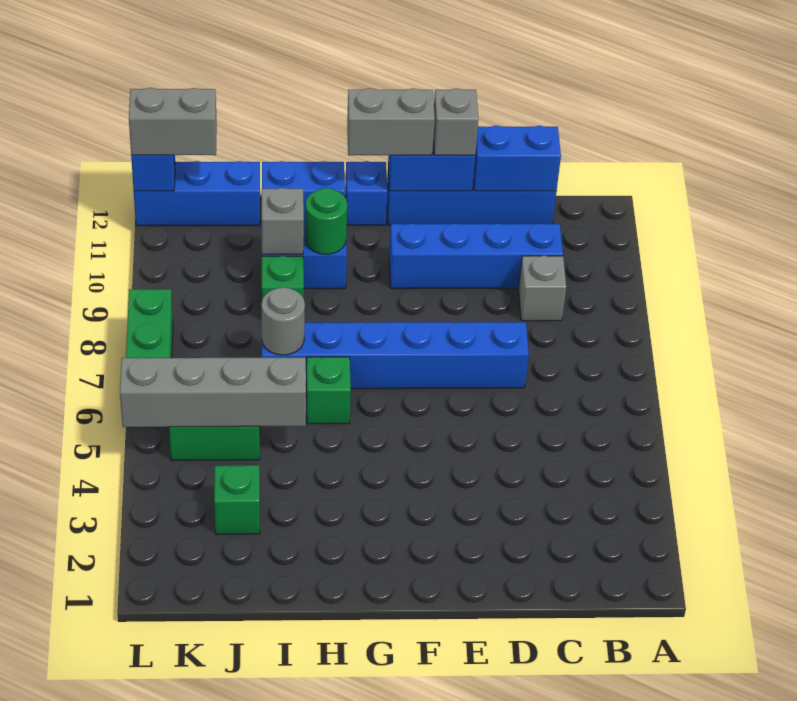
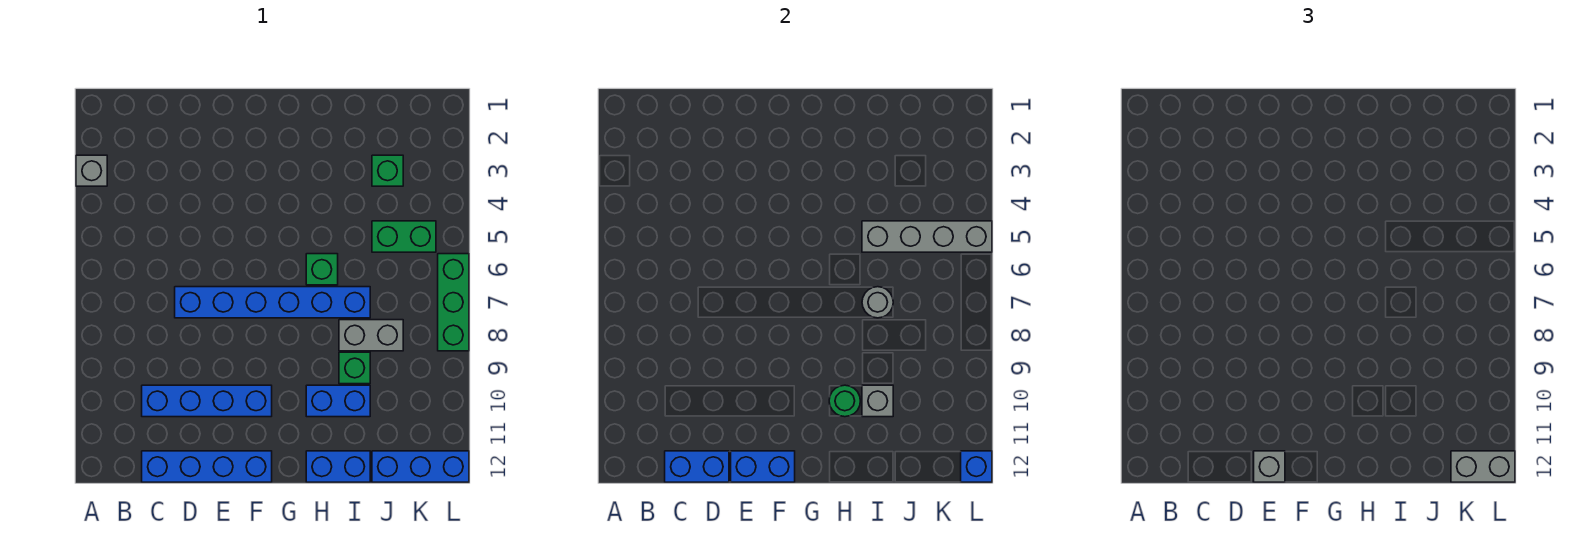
grey 1x1 brick [518,256,566,321] -> grey 1x1 brick moved to [76,155,107,186]
grey 1x2 brick [347,88,435,156] -> grey 1x2 brick moved to [339,320,403,351]
blue 1x1 brick [345,161,387,225] -> none

